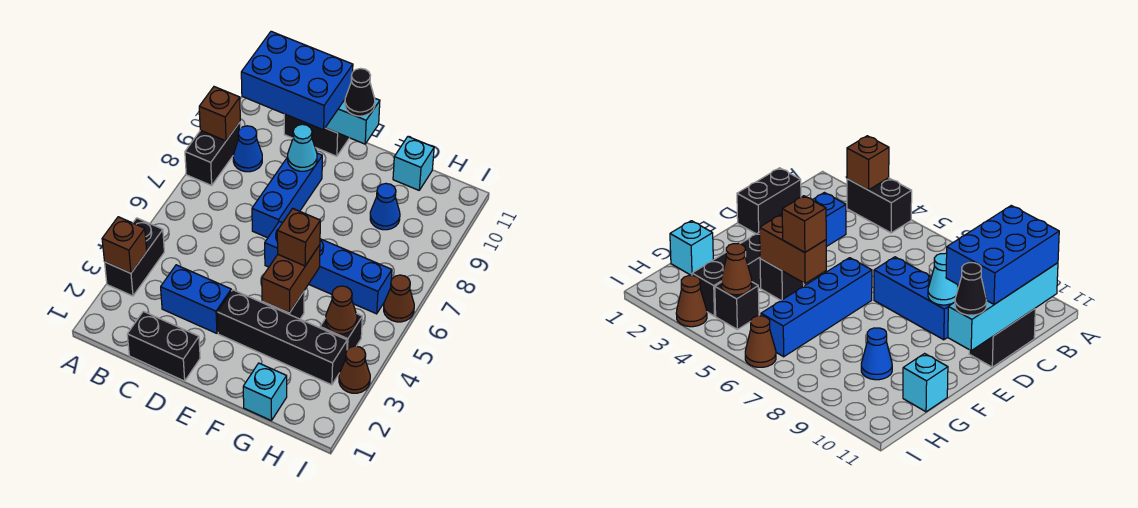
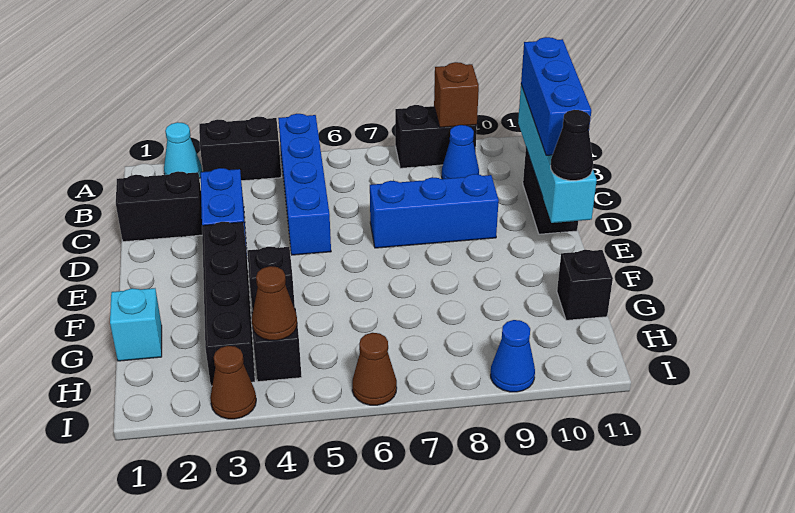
brown 1x1 brick [102,217,147,273] -> none
blue 2x3 brick [241,31,353,130] -> blue 1x3 brick [521,37,591,155]
black 1x2 brick [127,311,200,381] -> black 1x2 brick turned to [116,171,202,242]
cyan 1x1 cone [288,124,317,171] -> cyan 1x1 cone moved to [164,122,202,178]
blue 1x4 brick [265,221,392,314] -> blue 1x4 brick moved to [278,114,331,255]
brown 1x2 brick [262,245,320,313] -> none
brown 1x1 brick [277,208,320,266] -> none
blue 1x1 cone [370,184,400,230] -> blue 1x1 cone moved to [491,320,535,392]
cyan 1x1 brick [393,137,434,190] -> black 1x1 brick [557,250,613,320]

